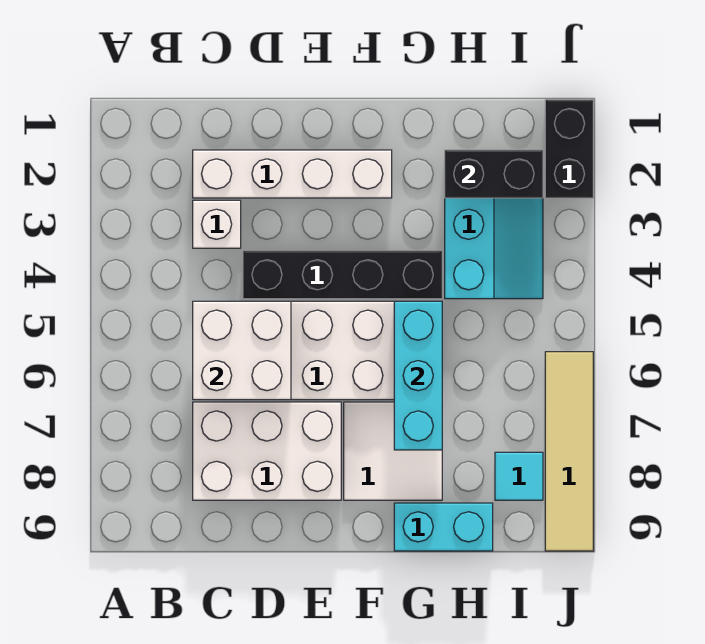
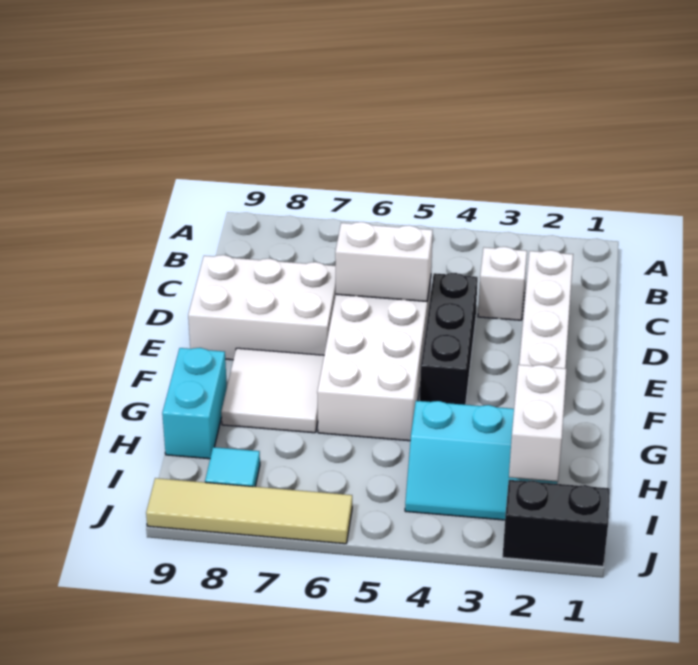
white 2x2 brick [193,301,291,400] -> white 1x2 brick [335,222,433,301]
white 2x3 brick [193,402,341,500] -> white 2x3 brick turned to [188,255,336,360]
black 1x4 brick [243,251,442,299] -> black 1x3 brick [420,273,478,405]
cyan 1x3 brick [394,301,442,450] -> none
black 1x2 brick [445,150,543,198] -> white 1x2 brick [509,365,567,482]

